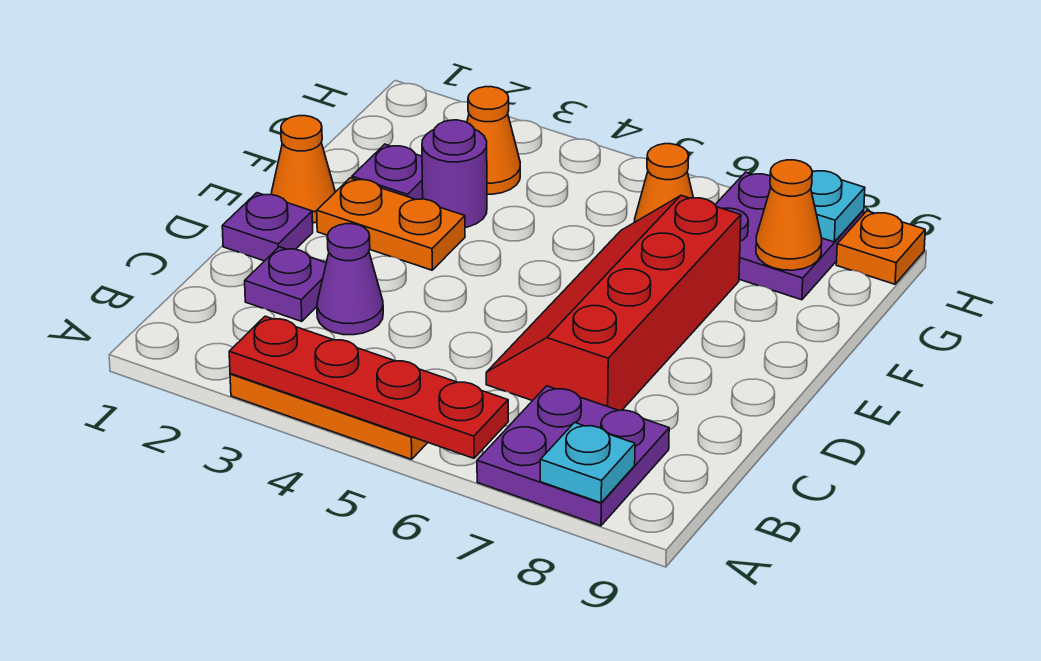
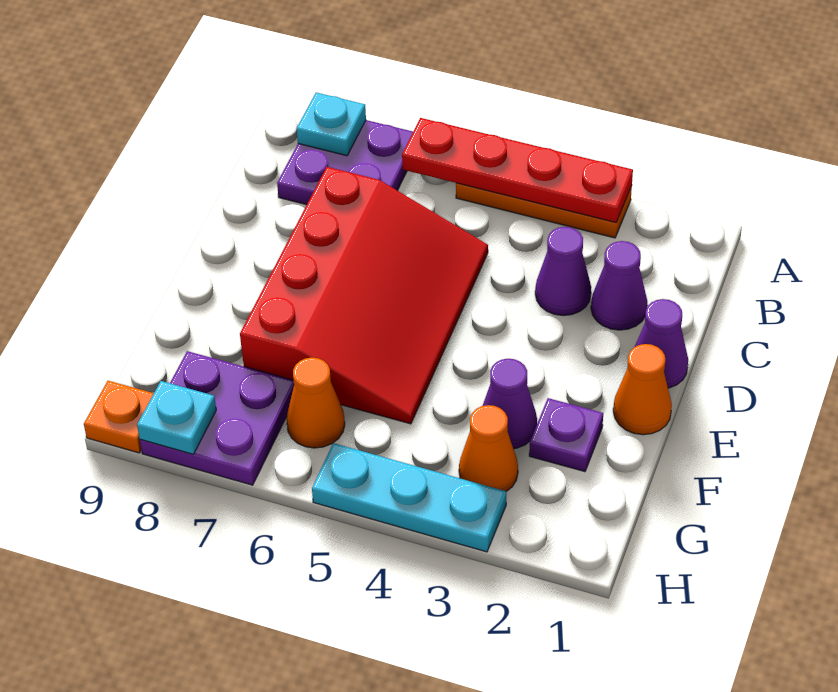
purple 1x1 plate [245,247,326,321] -> purple 1x1 cone [591,241,647,330]
red 2x4 slope [486,195,741,410] -> red 3x4 slope [240,167,488,424]
purple 1x1 plate [222,193,313,261] -> purple 1x1 cone [635,299,688,388]
orange 1x2 plate [317,178,465,270] -> none
purple 1x1 round brick [422,120,487,227] -> purple 1x1 cone [483,359,537,449]
orange 1x1 cone [756,160,822,270] -> none
none -> cyan 1x3 plate [312,443,506,552]

